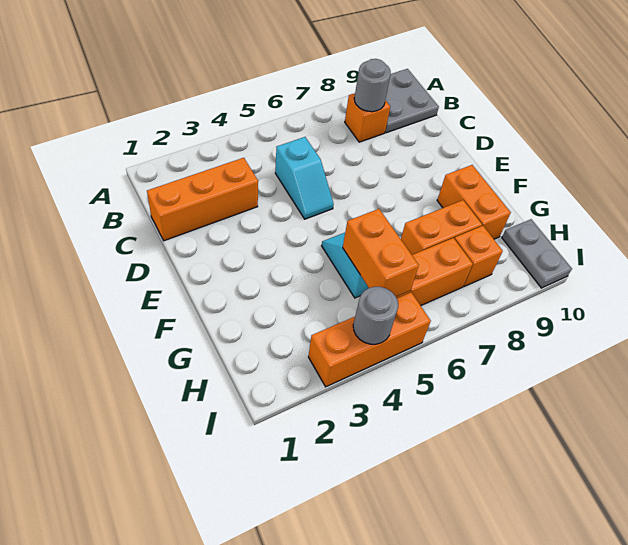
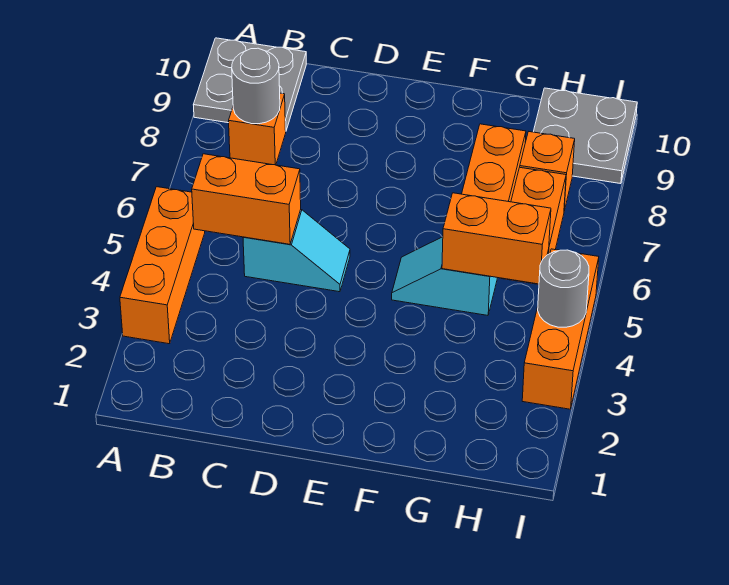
orange 1x3 brick [147,158,258,241] -> orange 1x3 brick moved to [120,187,205,344]
orange 1x2 brick [437,165,511,239] -> orange 1x2 brick moved to [192,154,301,244]
grey 1x2 plate [502,219,572,288] -> grey 2x2 plate [534,88,637,184]

